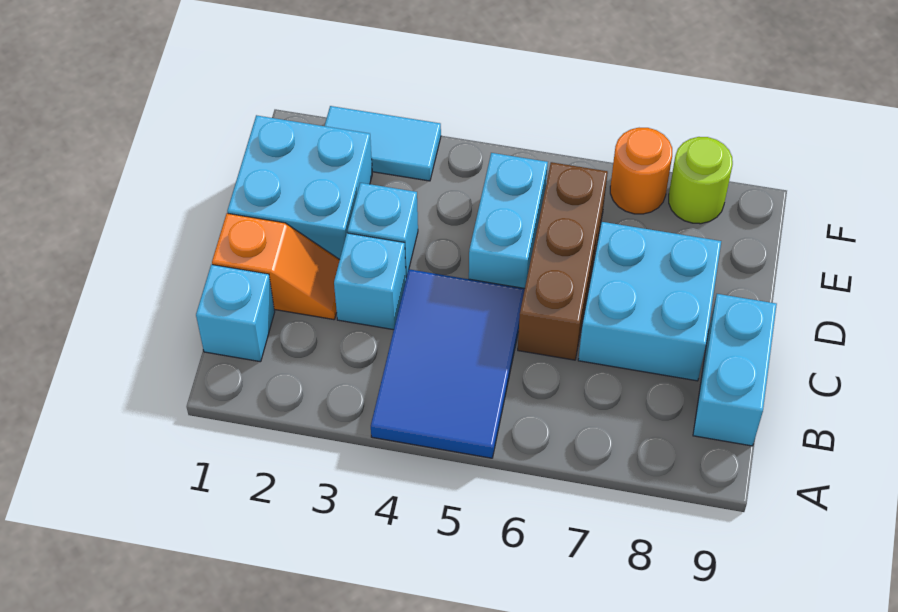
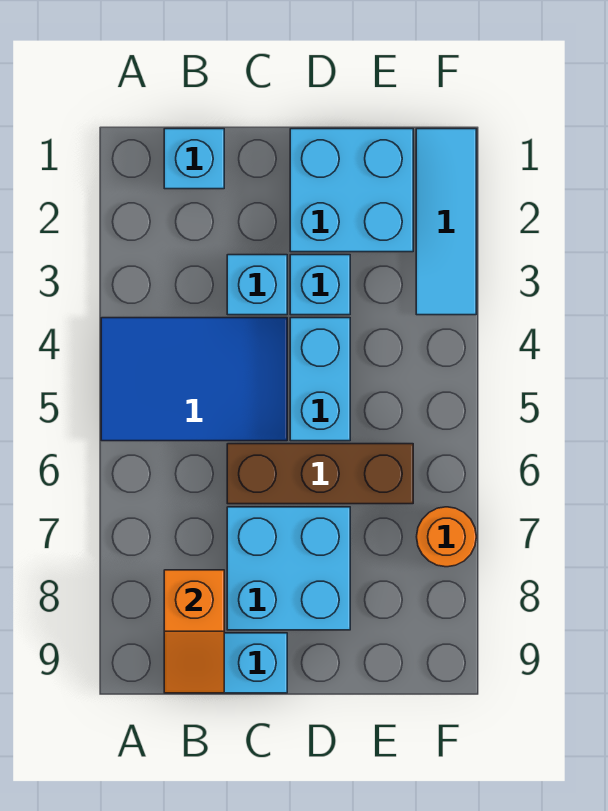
orange 1x2 slope [212,213,340,320] -> orange 1x2 slope moved to [164,570,224,693]
cyan 1x2 brick [469,153,548,288] -> cyan 1x2 brick turned to [290,318,350,441]
cyan 1x2 tile [325,106,441,181] -> cyan 1x3 tile [416,129,476,315]
lime 1x1 round brick [669,137,733,224] -> none

